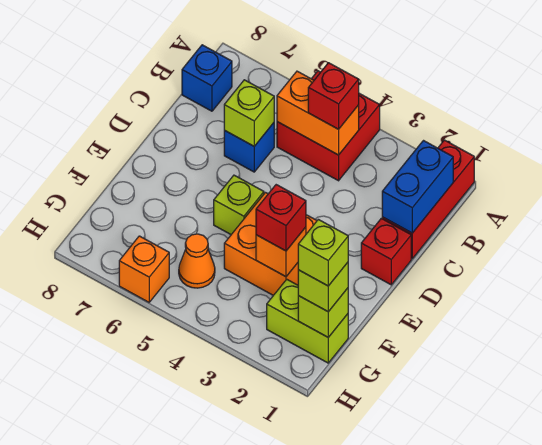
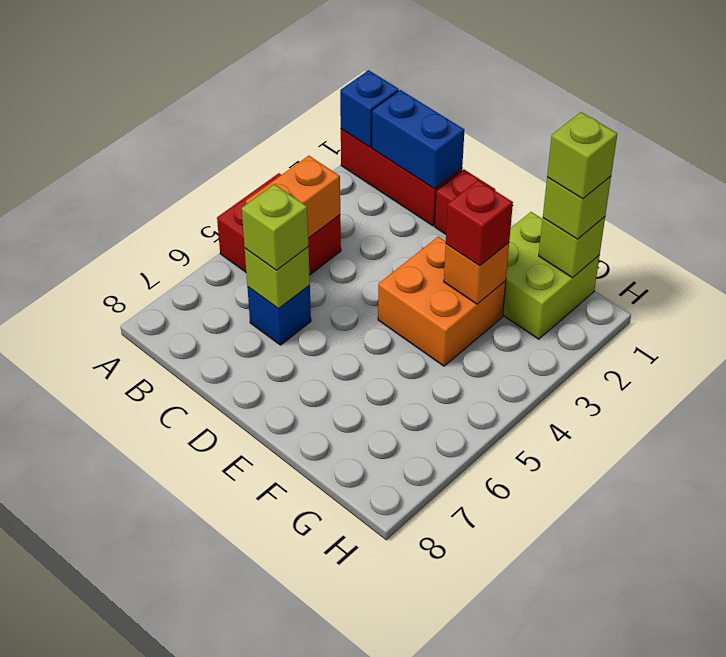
red 1x1 brick [308,63,359,129] -> none
blue 1x1 brick [182,45,232,111] -> blue 1x1 brick moved to [340,70,399,147]
lime 1x1 brick [214,175,264,234] -> lime 1x1 brick moved to [242,184,308,270]
lime 1x2 brick [267,279,348,363] -> lime 2x2 brick [503,212,600,339]
orange 1x1 cone [179,234,215,288] -> none
orange 1x1 brick [119,236,169,302] -> none

